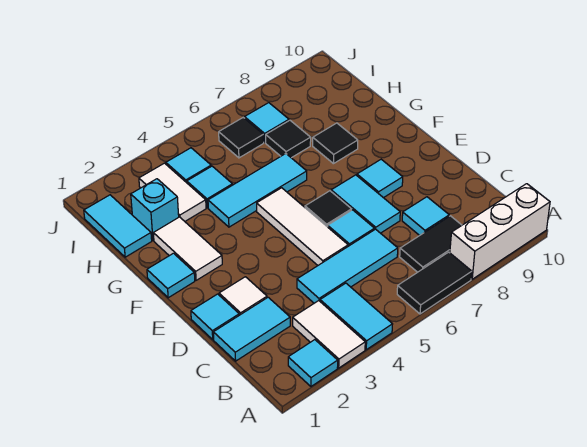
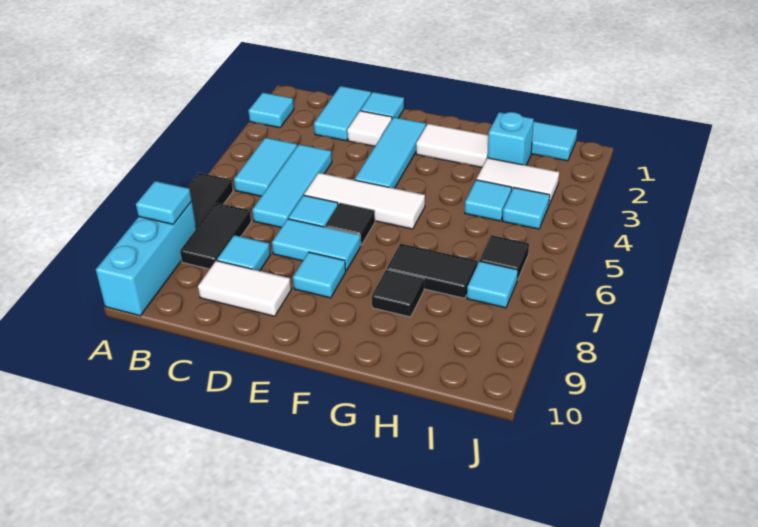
white 1x2 tile [293,301,365,368] -> white 1x2 tile moved to [198,261,291,316]
cyan 1x2 tile [320,283,393,350] -> cyan 1x2 tile turned to [234,138,297,196]
white 1x3 brick [450,184,550,279] -> cyan 1x3 brick [96,201,197,316]
cyan 1x1 tile [147,253,195,298] -> cyan 1x1 tile moved to [136,181,192,224]
cyan 1x3 tile [208,154,307,227] -> cyan 1x3 tile moved to [355,117,426,188]
black 1x1 tile [266,120,311,158] -> black 1x2 tile [387,244,477,298]

